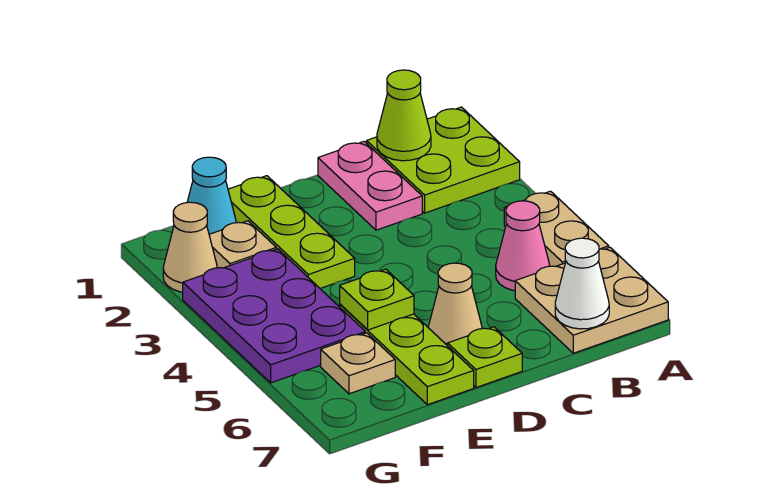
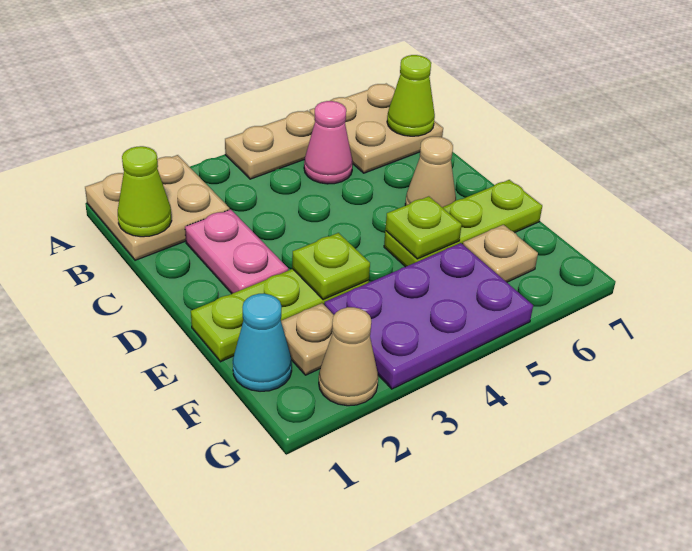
lime 2x2 plate [367,107,520,213] -> tan 2x2 plate [85,155,230,260]
white 1x1 cone [555,238,609,329] -> lime 1x1 cone [387,55,435,136]
pink 1x2 plate [318,142,422,230] -> pink 1x2 plate turned to [185,209,288,294]
lime 1x1 plate [448,327,522,388] -> lime 1x1 plate moved to [292,233,370,300]

